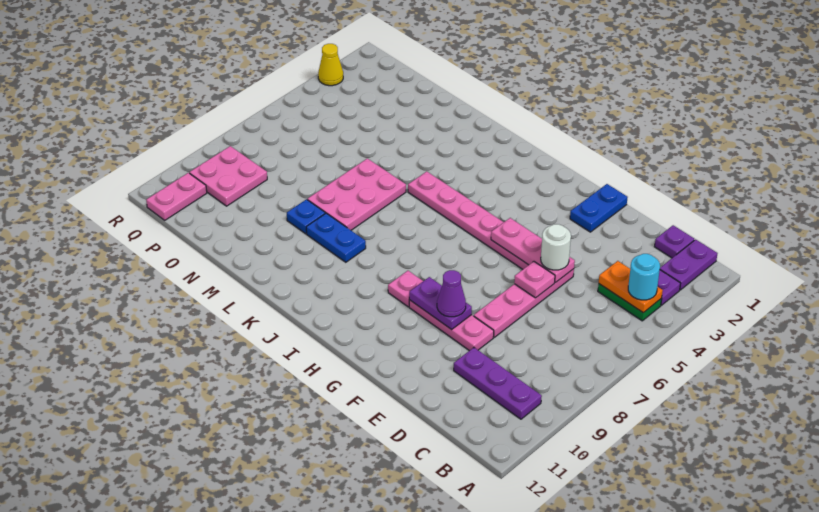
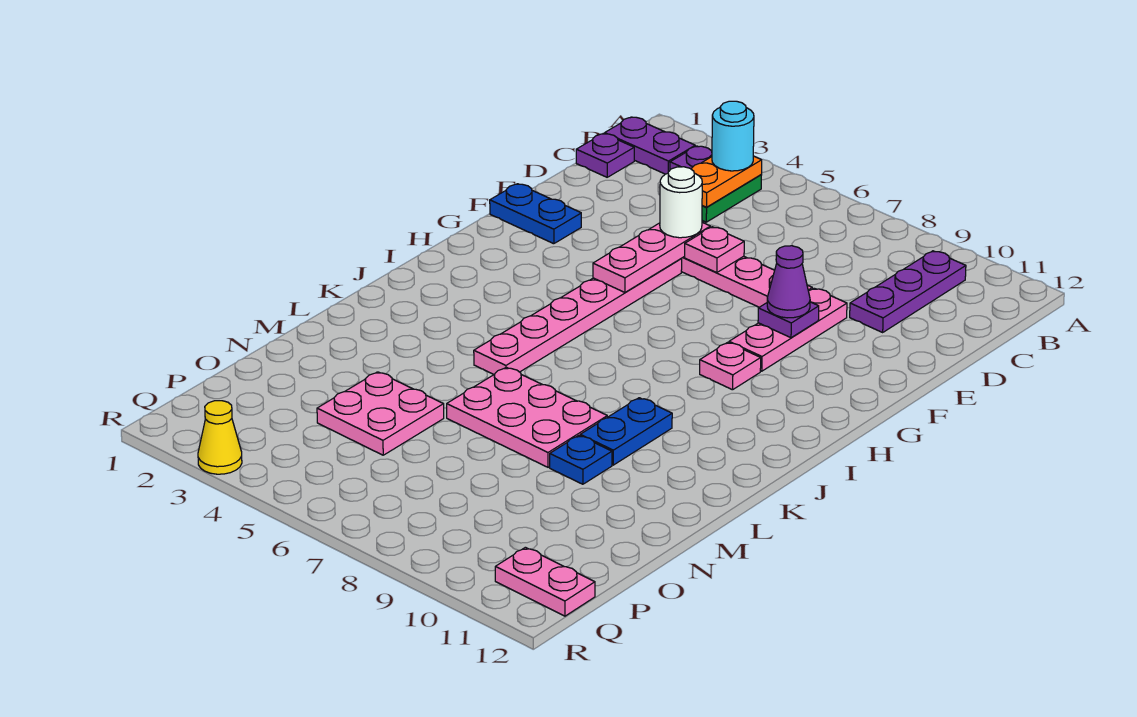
purple 1x2 plate [409,277,472,330] -> purple 1x1 plate [758,302,819,338]
pink 2x2 plate [189,146,267,206] -> pink 2x2 plate moved to [317,372,444,455]

